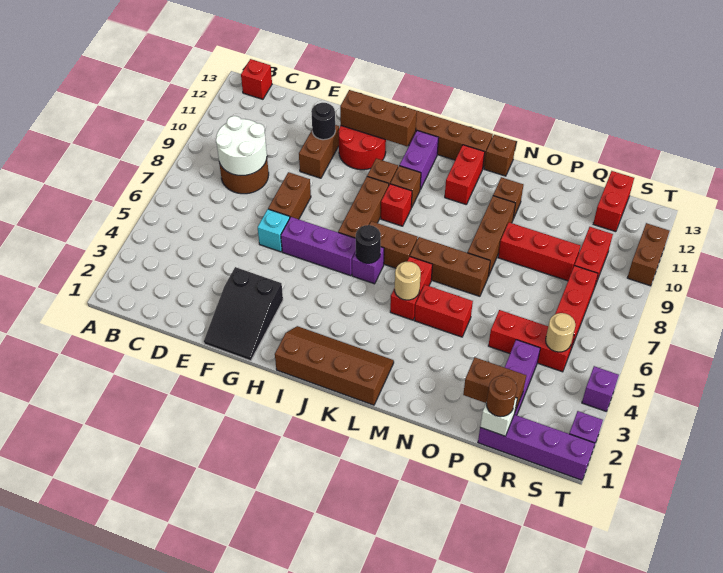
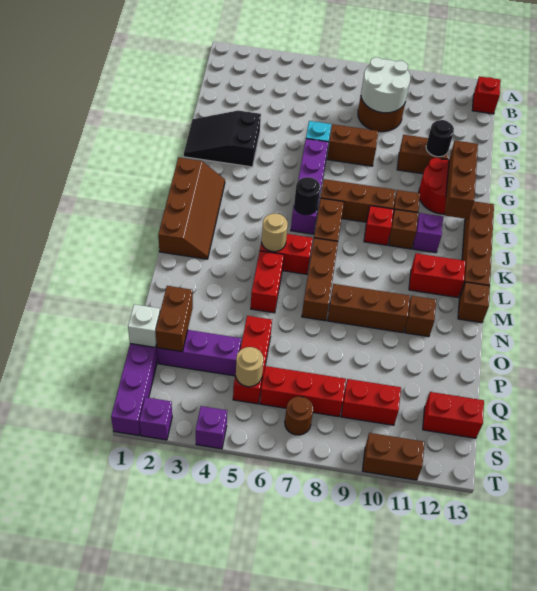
purple 1x2 brick [399,131,439,190] -> purple 1x1 brick [413,213,443,253]
red 1x3 brick [498,222,580,281] -> none
brown 1x1 round brick [486,376,517,417] -> brown 1x1 round brick moved to [285,396,313,435]

